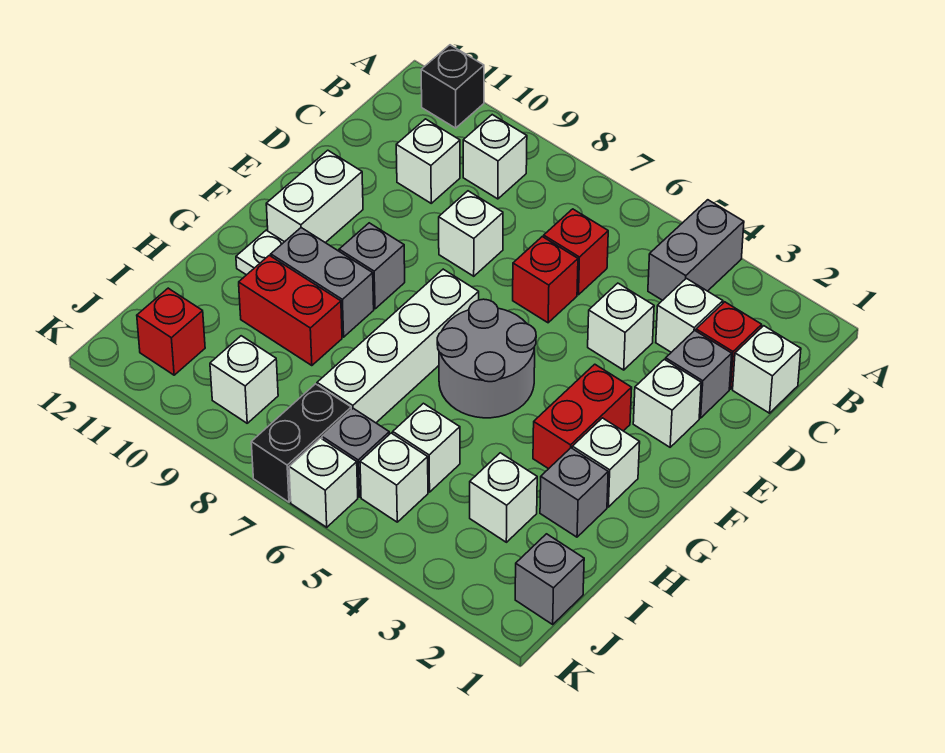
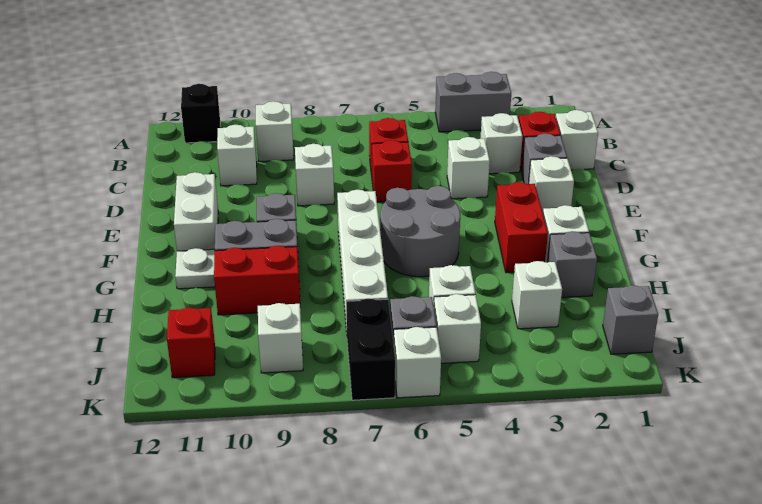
grey 1x2 brick [648,200,744,300] -> grey 1x2 brick turned to [435,72,511,132]

